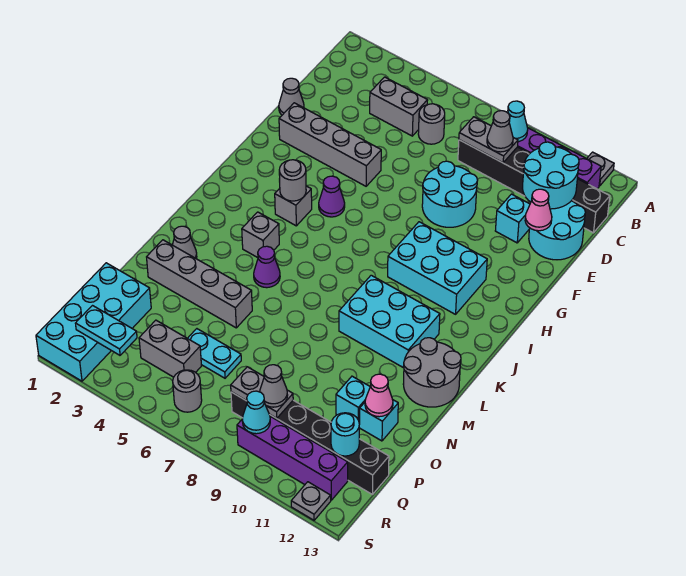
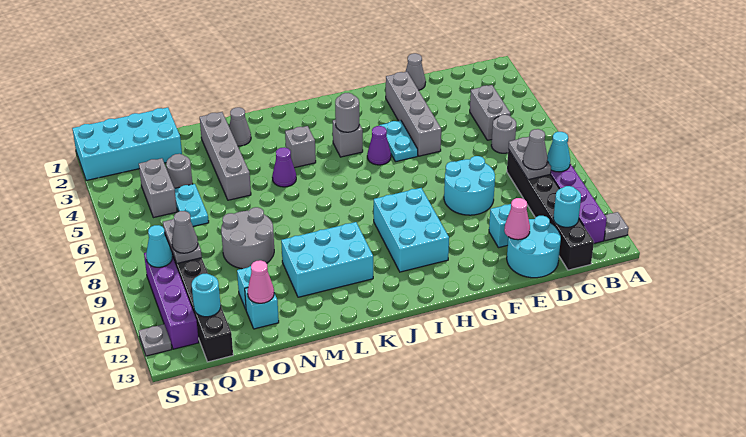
cyan 2x2 round brick [523,142,579,209] -> cyan 1x1 round brick [553,186,581,227]
cyan 2x3 brick [339,275,440,368] -> cyan 2x3 brick turned to [281,222,373,297]
grey 2x2 round brick [403,338,461,407] -> grey 2x2 round brick moved to [221,207,274,269]
cyan 1x2 plate [75,306,137,355] -> cyan 1x2 plate moved to [379,120,418,162]
grey 1x1 round brick [173,370,202,412] -> grey 1x1 round brick moved to [166,154,193,188]

